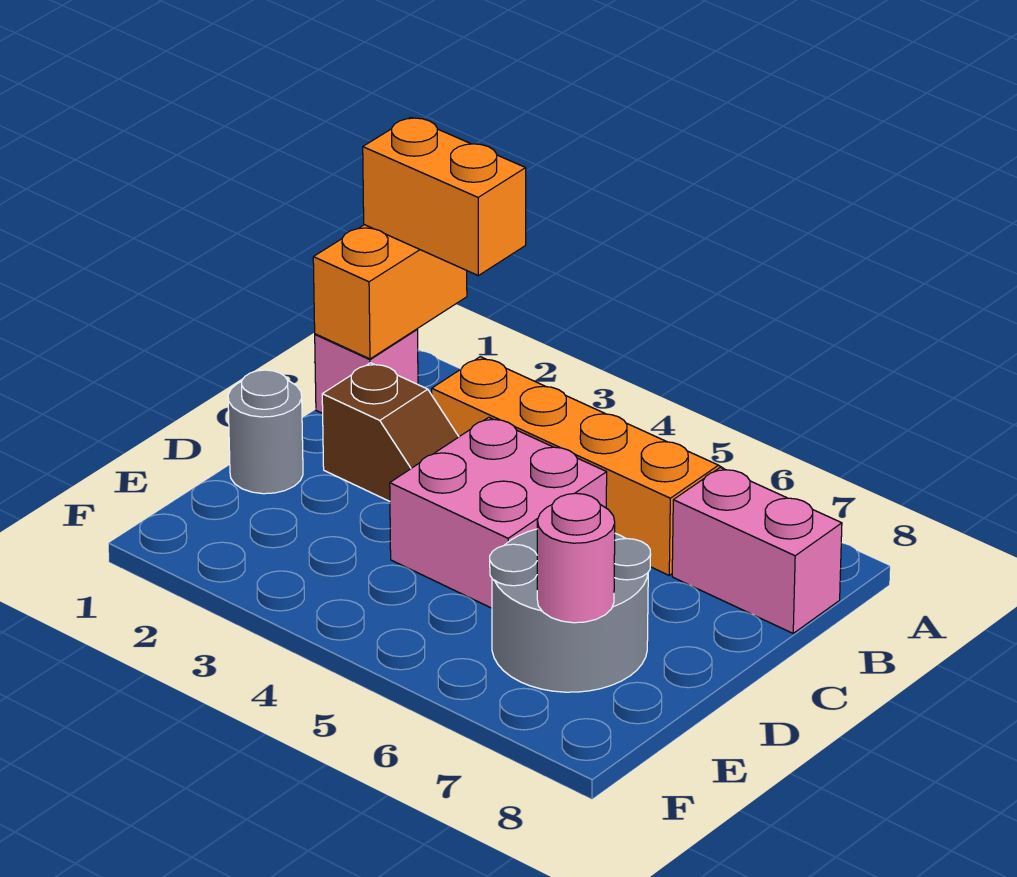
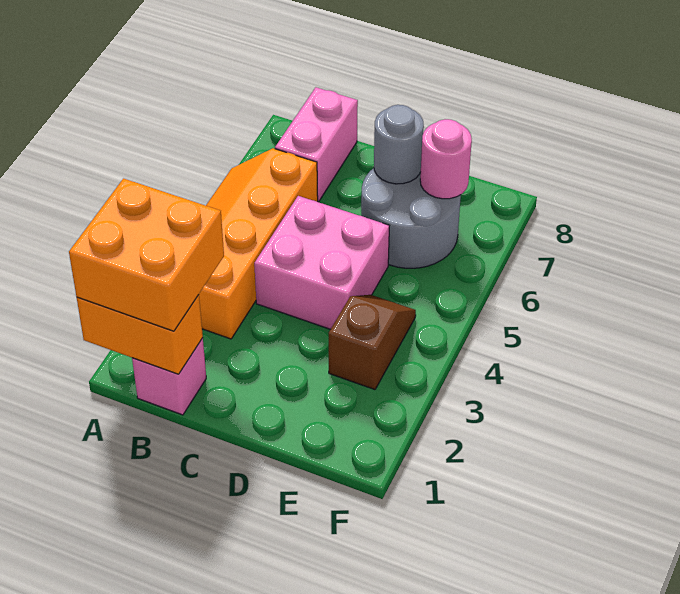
orange 1x2 brick [363,117,526,276] -> orange 2x2 brick [69,179,224,331]
brown 1x2 slope [322,363,459,501] -> brown 1x2 slope moved to [329,295,416,390]
grey 1x1 round brick [228,370,303,494] -> grey 1x1 round brick moved to [374,105,424,184]

